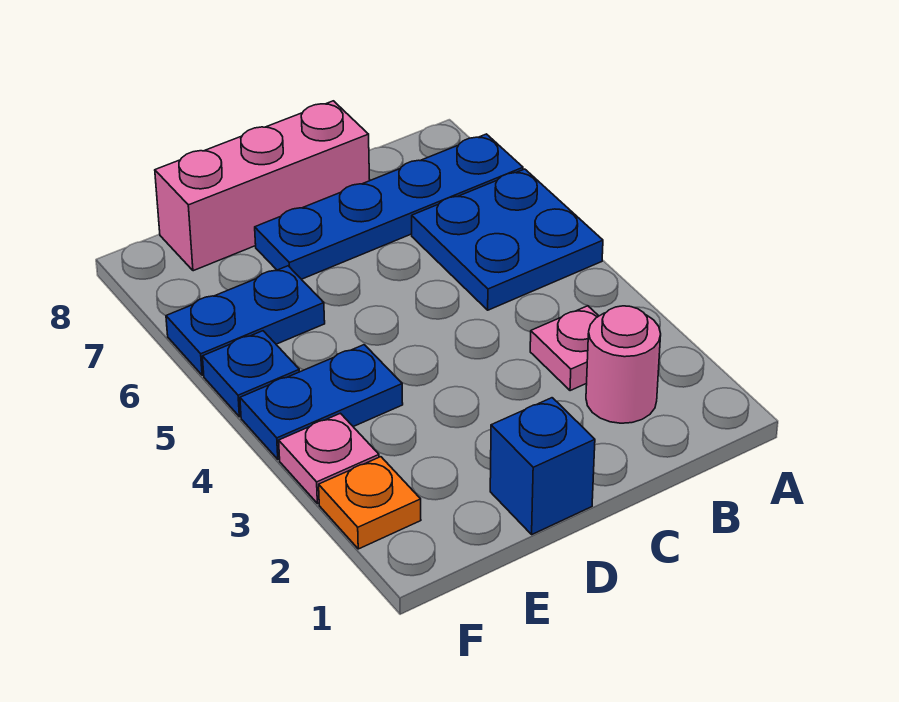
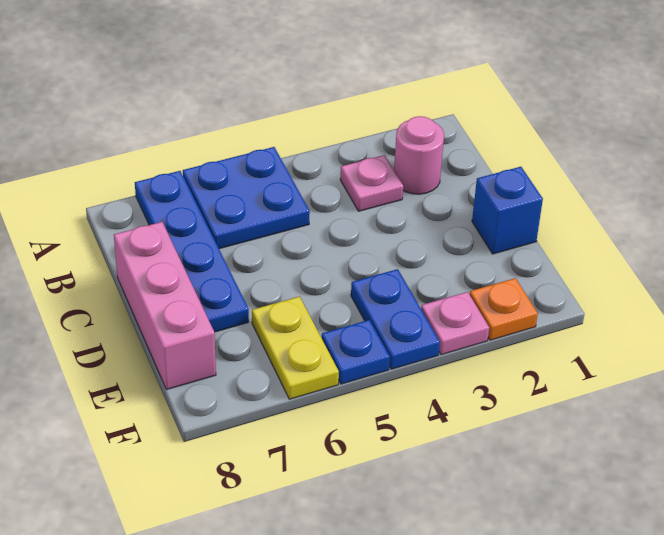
blue 1x2 plate [166,266,325,375] -> yellow 1x2 plate [252,297,339,399]

